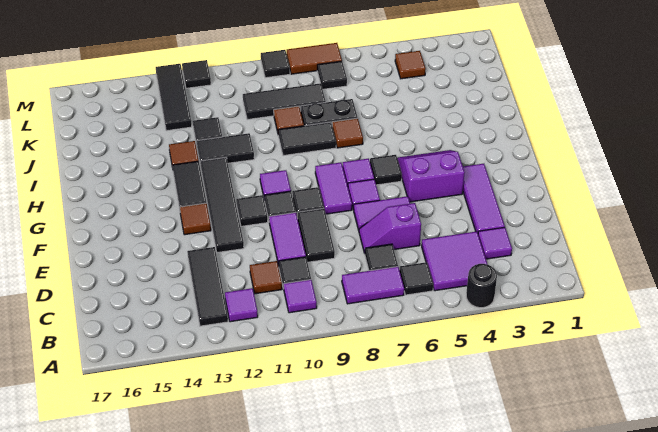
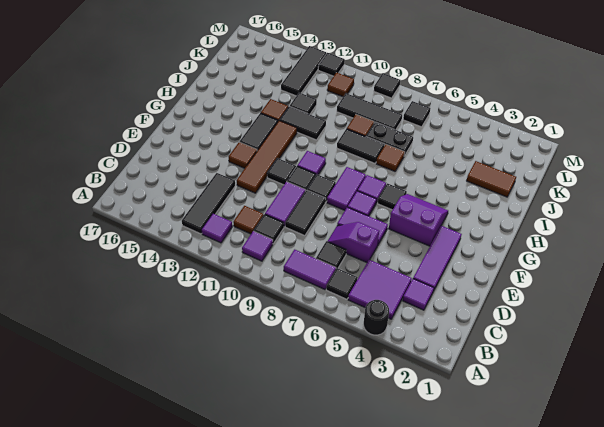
black 1x4 tile [200,157,244,253] -> brown 1x4 tile [237,121,297,193]
brown 1x1 tile [395,51,426,79] -> brown 1x1 tile moved to [327,73,354,97]
brown 1x2 tile [287,43,342,74] -> brown 1x2 tile moved to [467,161,516,197]

